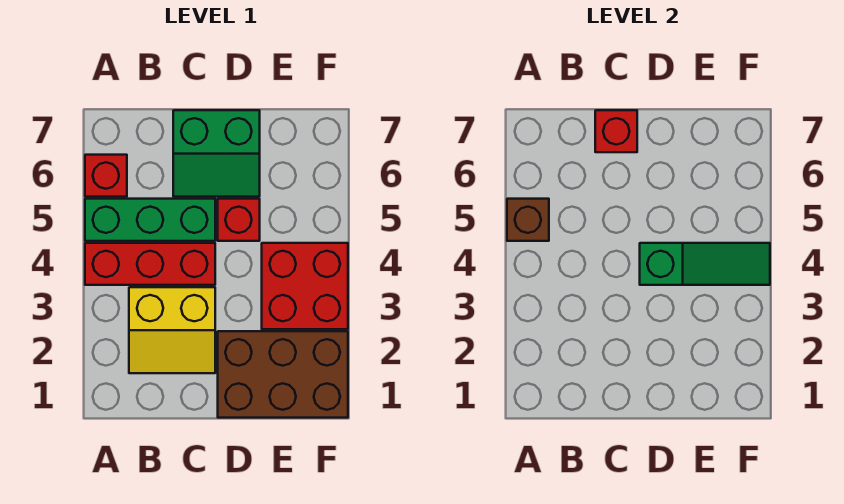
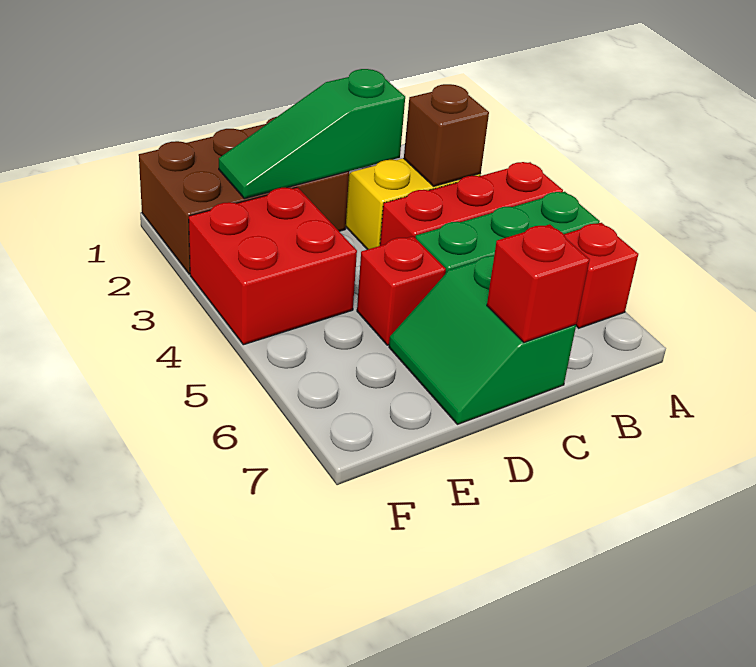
brown 1x1 brick [507,199,549,241] -> brown 1x1 brick moved to [404,84,489,186]
green 2x2 slope [173,110,260,197] -> green 2x2 slope turned to [389,256,576,424]
green 1x3 slope [640,243,770,285] -> green 1x3 slope moved to [219,69,405,199]

